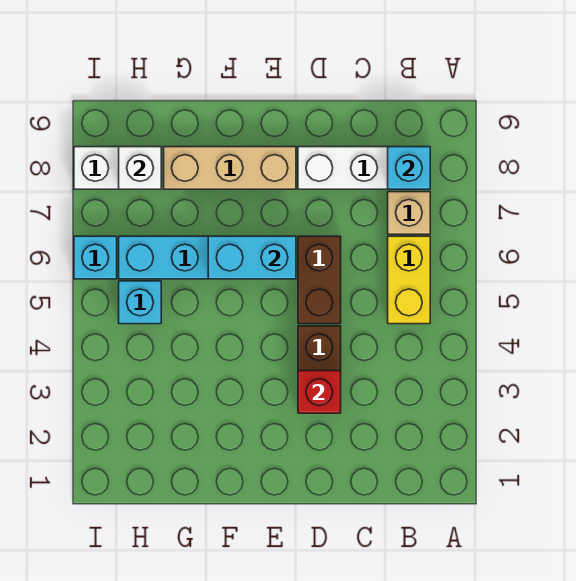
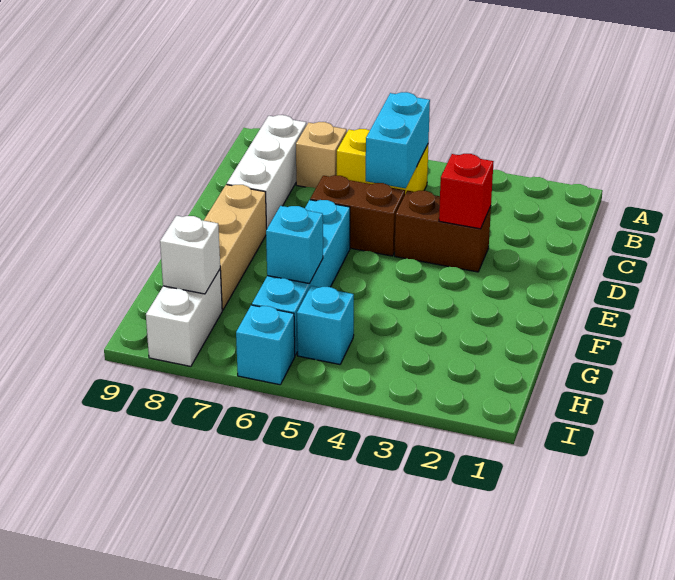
cyan 1x1 brick [388,147,430,189] -> cyan 1x1 brick moved to [266,206,323,284]
cyan 1x2 brick [208,236,296,279] -> cyan 1x2 brick moved to [366,92,430,188]

